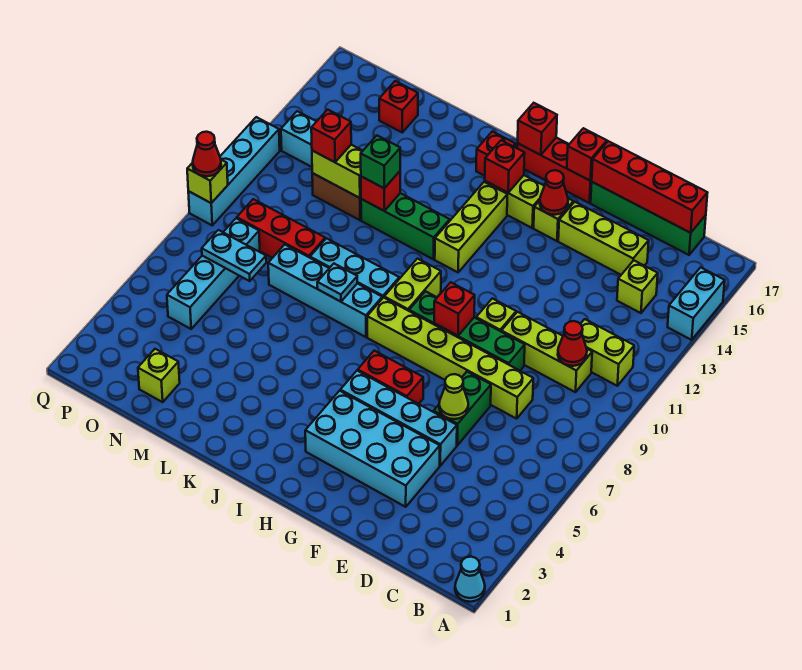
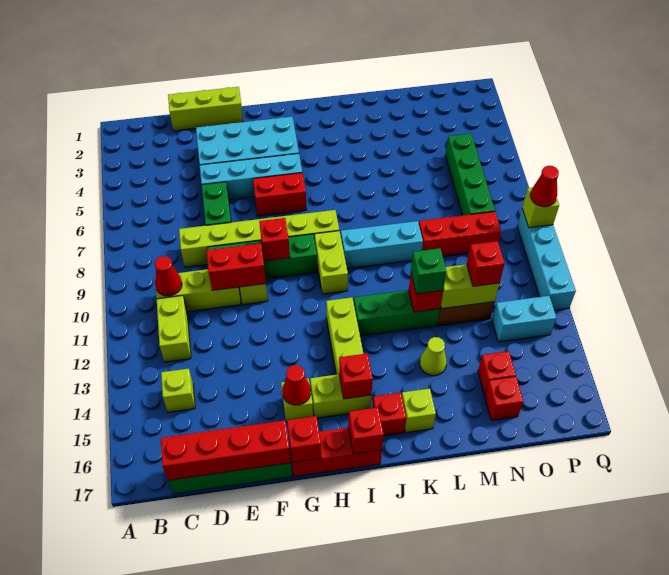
cyan 1x1 cone [455,557,485,602] -> none
cyan 1x2 brick [668,267,725,340] -> none
lime 1x2 brick [581,319,634,386] -> lime 1x2 brick turned to [157,296,191,362]
lime 1x3 brick [558,202,649,275] -> lime 1x3 brick moved to [168,87,243,131]
lime 1x1 cone [439,374,468,419] -> lime 1x1 cone moved to [420,337,447,376]
none -> red 1x2 brick [206,243,266,290]
cyan 1x4 brick [268,245,382,337] -> none
cyan 1x1 plate [317,264,357,302] -> none
lime 1x1 brick [138,349,180,402] -> lime 1x1 brick moved to [402,389,436,433]
cyan 1x2 plate [202,230,266,281] -> none
none -> red 1x1 brick [478,351,516,395]
cyan 1x4 brick [167,218,260,329] -> green 1x4 brick [445,133,495,215]

